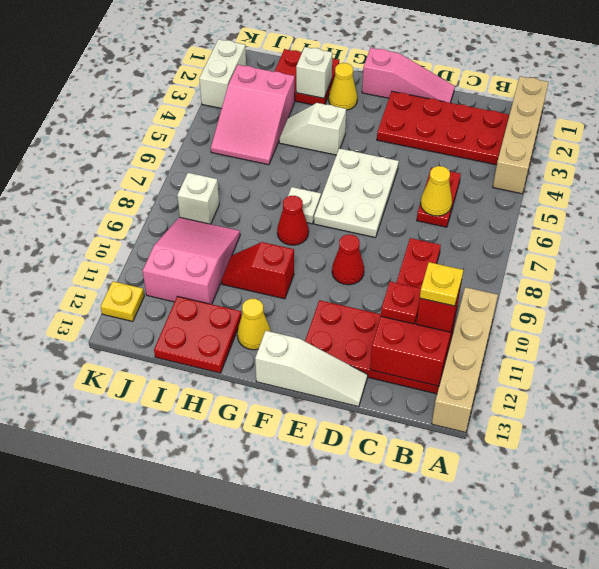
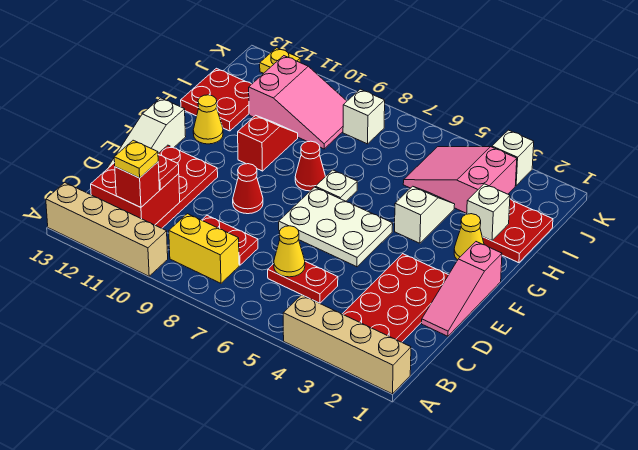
none -> yellow 1x2 brick [169,214,239,283]
white 1x2 brick [199,39,246,109] -> white 1x1 brick [492,130,534,185]

